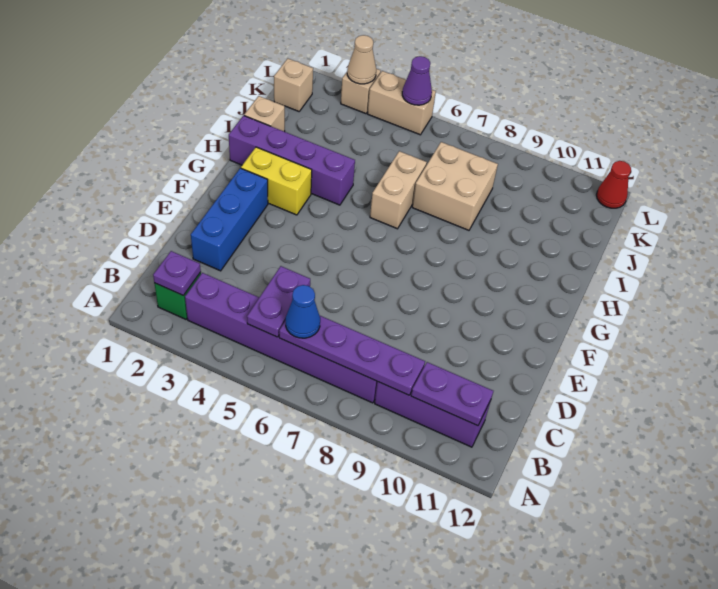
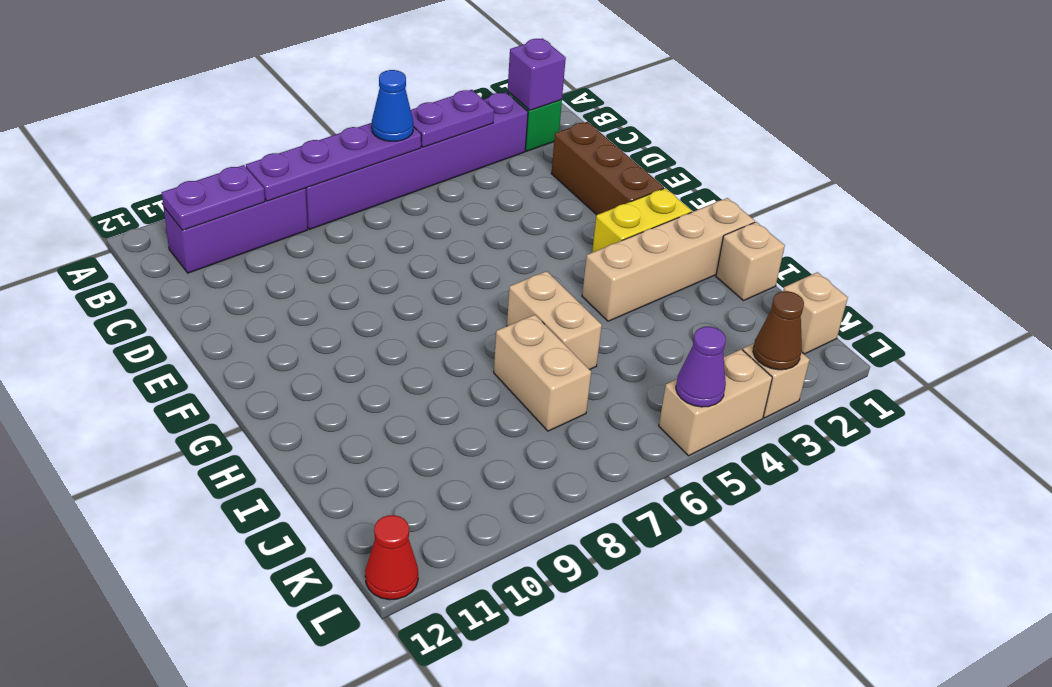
purple 1x1 plate [153,251,201,295] -> purple 1x1 brick [508,38,566,110]
purple 1x2 plate [247,266,310,337] -> purple 1x2 plate turned to [411,90,494,147]
blue 1x3 brick [191,168,268,271] -> brown 1x3 brick [551,122,664,215]
purple 1x4 brick [229,116,355,205] -> tan 1x4 brick [582,198,755,321]
tan 2x2 brick [412,142,498,230] -> tan 1x2 brick [494,315,591,431]
tan 1x1 cone [347,35,376,84] -> brown 1x1 cone [753,291,804,370]

